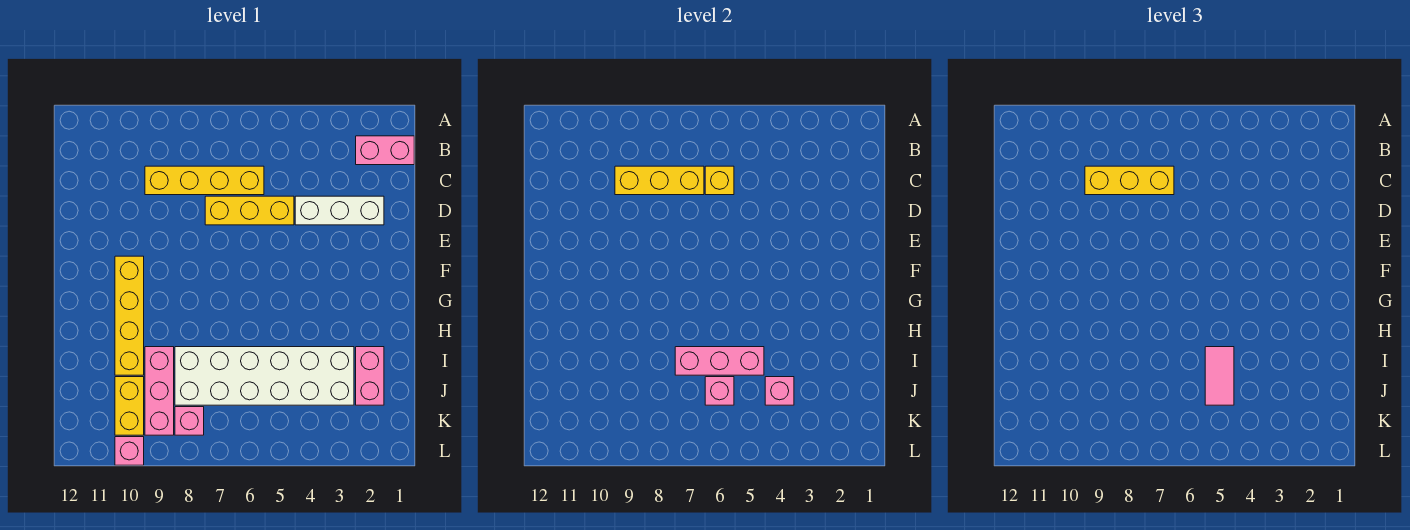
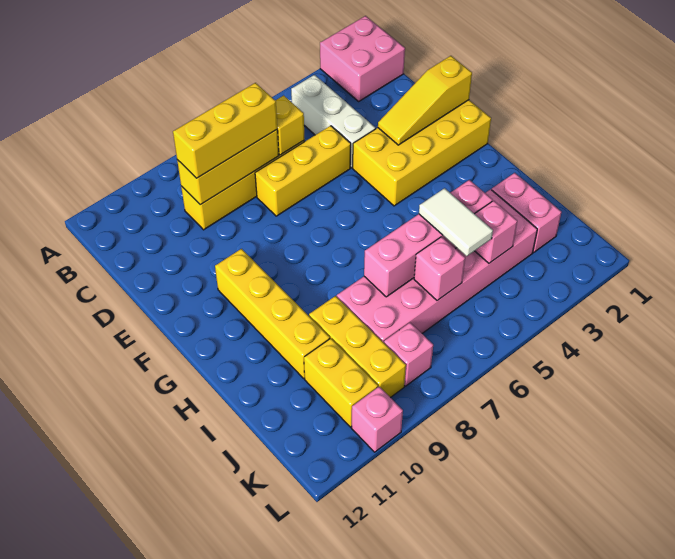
pink 1x2 brick [356,136,414,165] -> pink 2x2 brick [320,16,405,101]
white 1x3 brick [295,196,384,225] -> white 1x3 brick turned to [291,75,376,168]
none -> yellow 2x4 brick [353,100,491,206]
none -> yellow 1x3 slope [378,56,472,145]
white 2x6 brick [175,347,354,405] -> pink 2x6 brick [337,189,537,343]
pink 1x3 brick [675,347,764,375] -> pink 1x4 brick [364,180,492,297]
pink 1x2 tile [1205,347,1234,405] -> white 1x2 tile [419,188,493,256]
pink 1x3 brick [145,347,174,435] -> yellow 1x3 brick [309,296,406,398]

